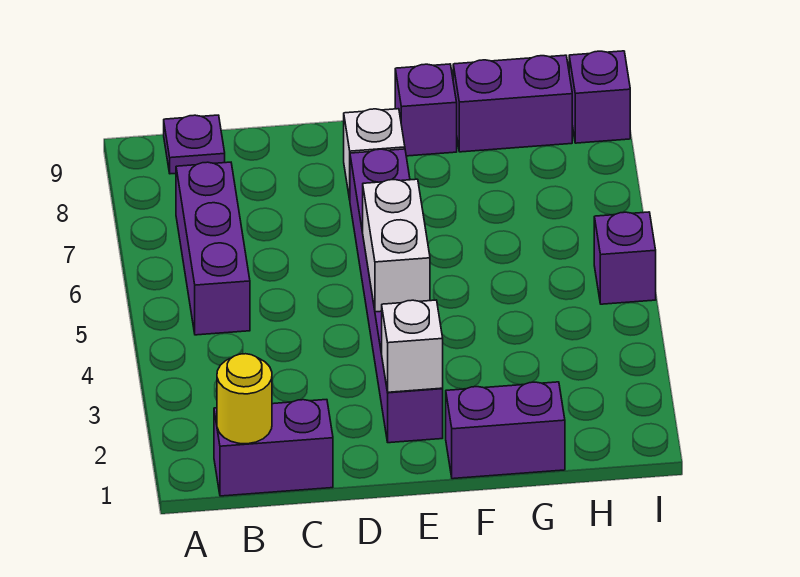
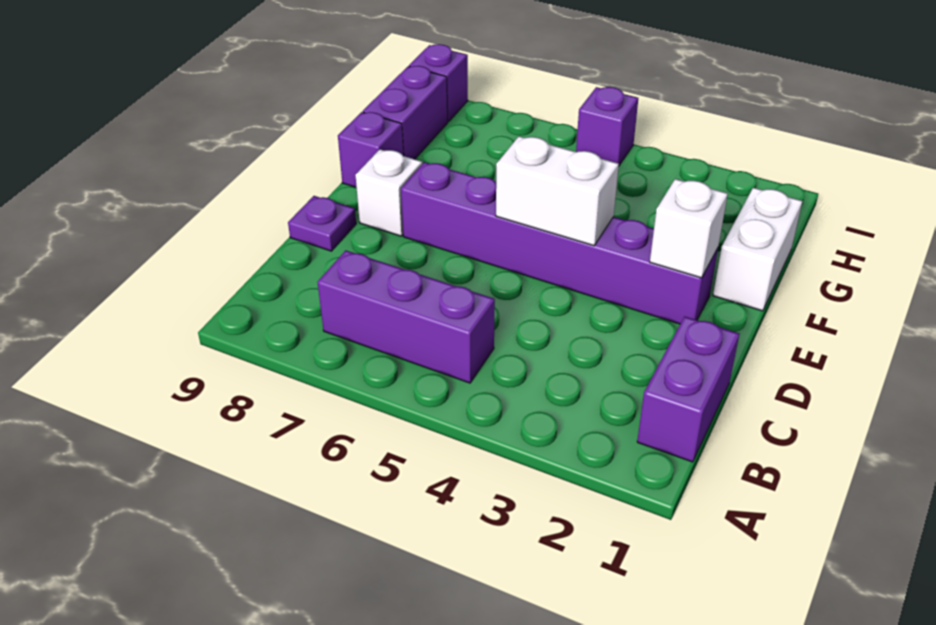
yellow 1x1 round brick [217,354,272,444] -> none
purple 1x1 plate [164,115,225,174] -> purple 1x1 plate moved to [288,196,356,251]
purple 1x2 brick [446,382,565,479] -> white 1x2 brick [713,188,802,311]

